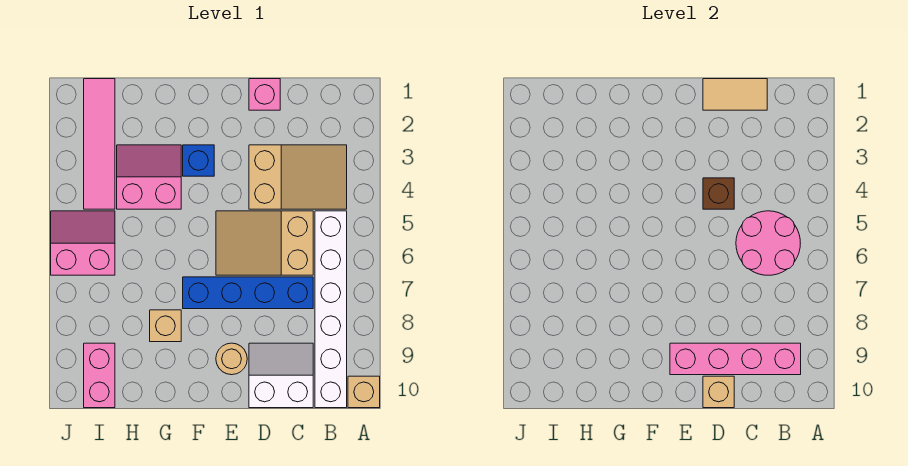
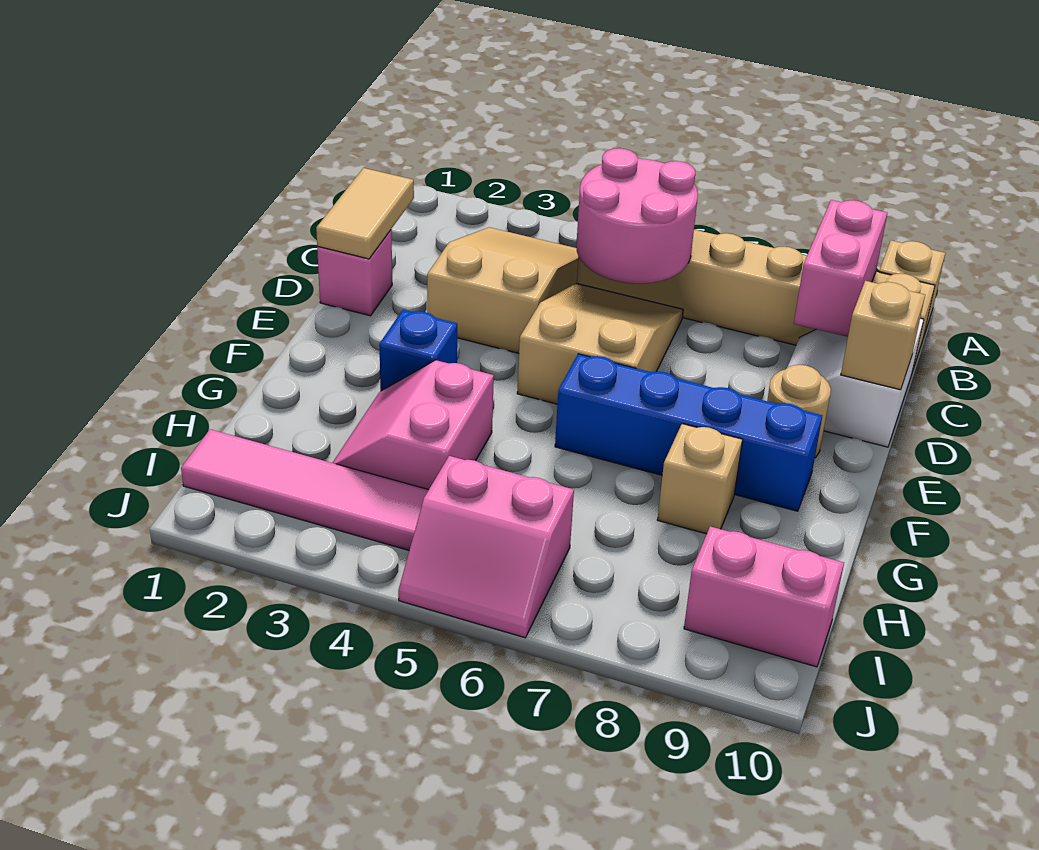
white 1x6 brick [315,211,347,408] -> tan 1x6 brick [577,230,935,369]
pink 1x4 brick [670,343,801,375] -> pink 1x2 brick [794,200,887,337]
tan 2x3 slope [216,211,313,275] -> tan 2x3 slope turned to [517,283,683,404]
blue 1x4 brick [183,277,313,309] -> blue 1x4 brick turned to [555,354,822,511]
brown 1x1 brick [703,178,734,209] -> none
pink 2x2 slope [51,211,115,275] -> pink 2x2 slope turned to [398,456,574,638]

